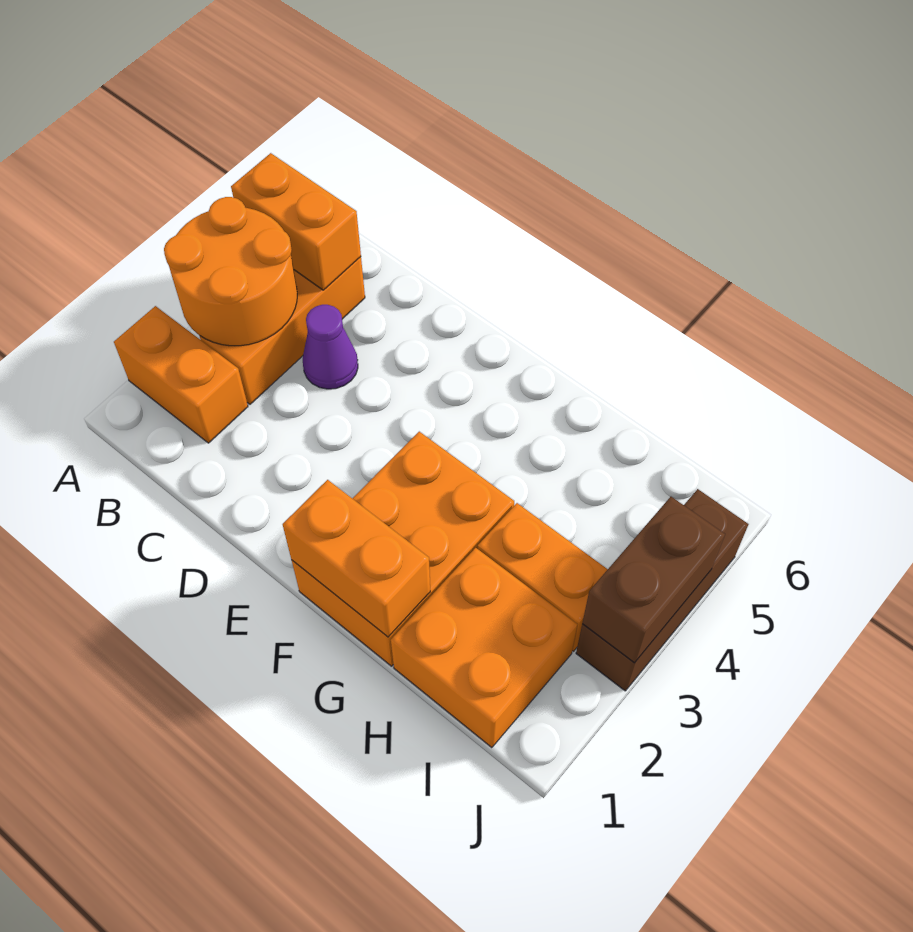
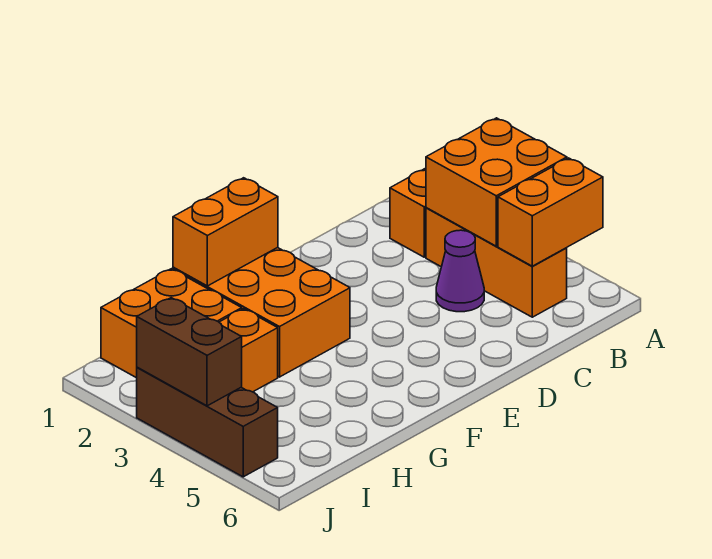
orange 2x2 round brick [164,197,297,346] -> orange 2x2 brick [426,118,567,246]

